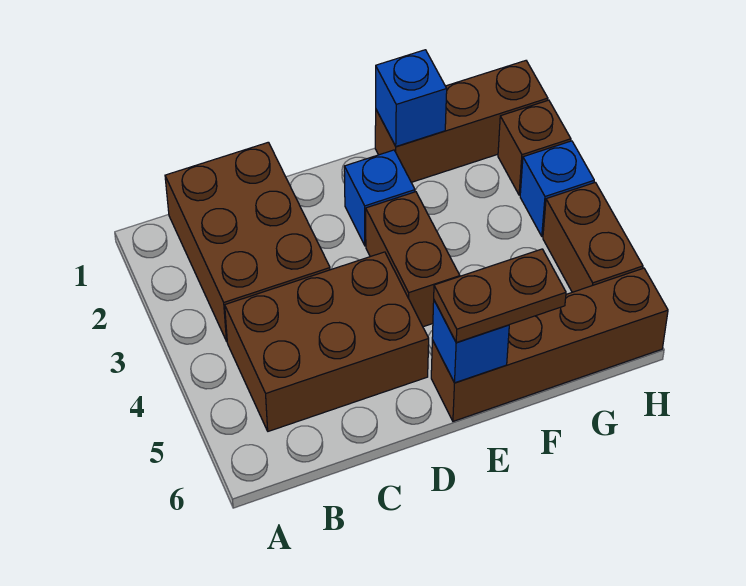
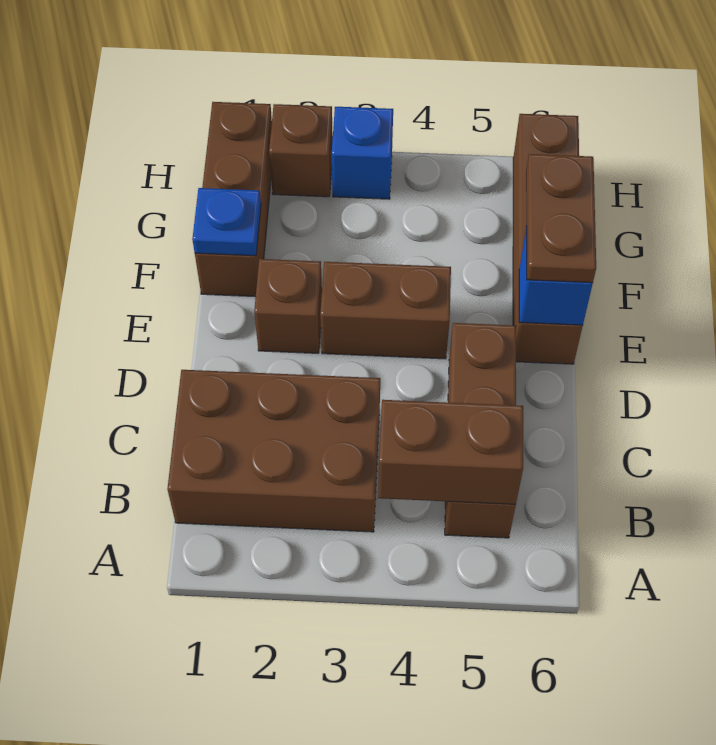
brown 2x3 brick [225,252,429,431] -> brown 1x3 brick [445,323,516,538]
blue 1x1 brick [344,150,415,246] -> brown 1x1 brick [254,259,322,353]
blue 1x1 brick [376,50,447,146] -> blue 1x1 plate [192,188,261,256]
brown 1x2 brick [543,182,643,292] -> brown 1x2 brick moved to [378,400,523,505]

